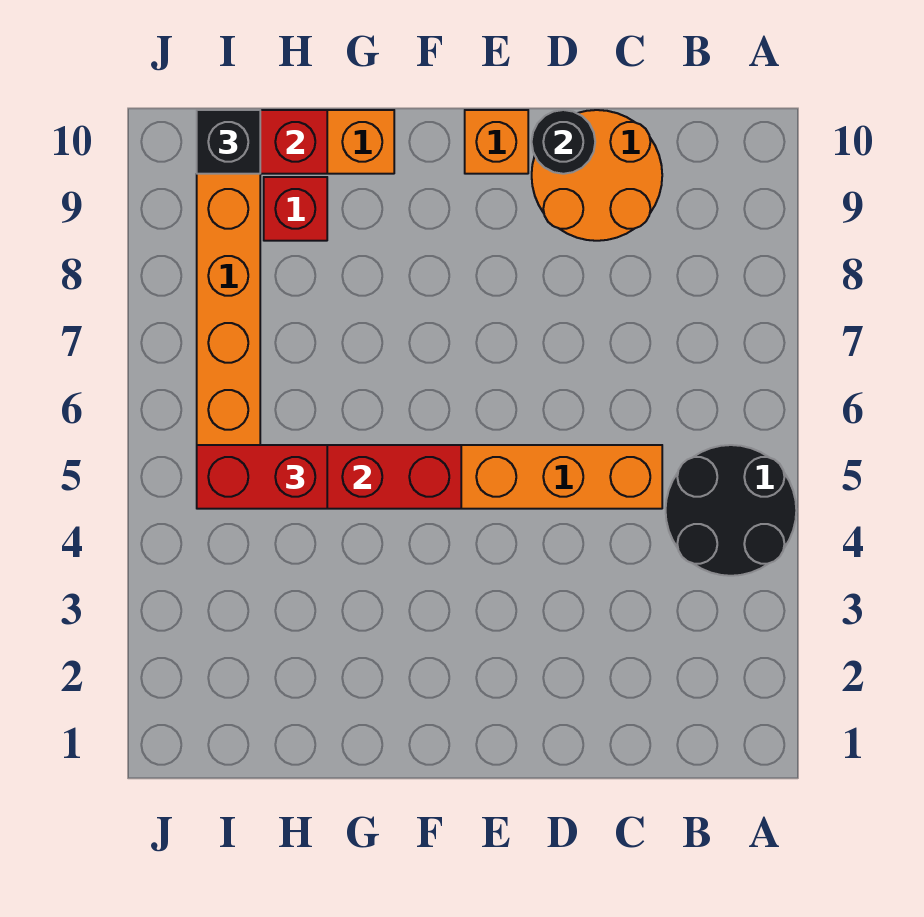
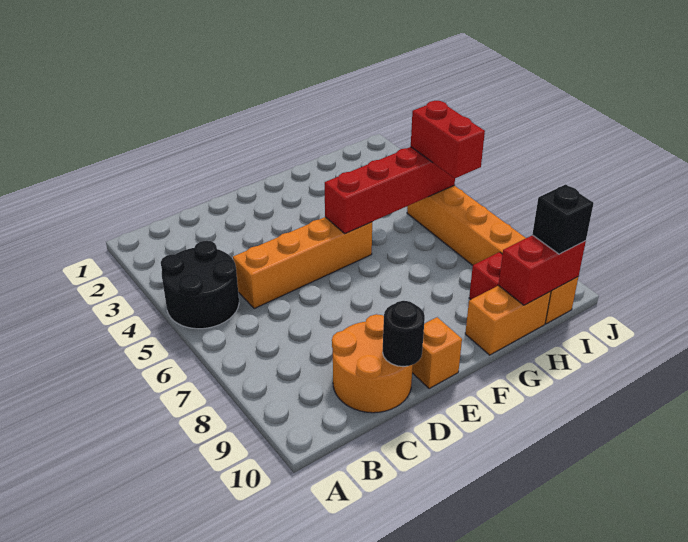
red 1x2 brick [197,445,327,509] -> red 1x2 brick turned to [411,101,485,178]

